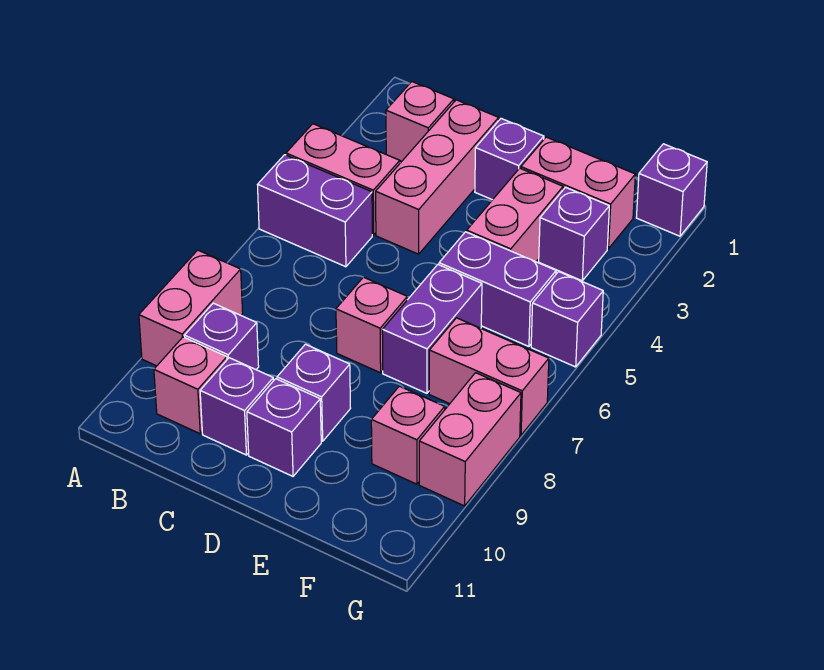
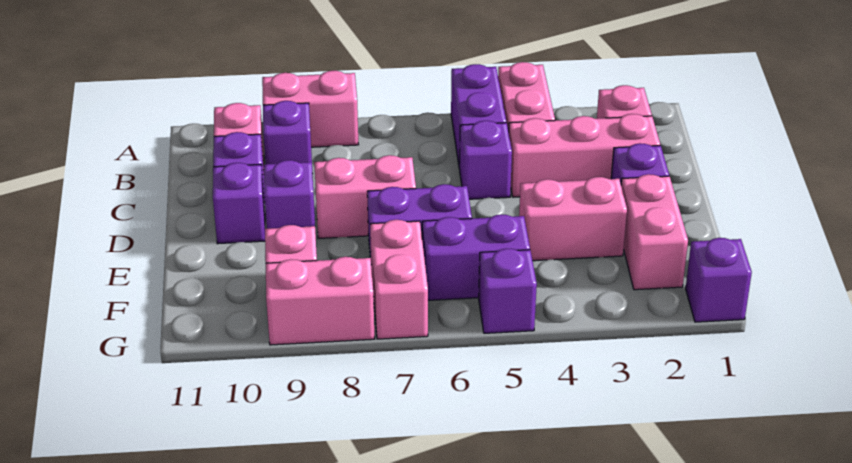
pink 1x1 brick [336,277,407,373] -> pink 1x2 brick [314,155,416,239]
purple 1x2 brick [439,232,556,346] -> purple 1x2 brick turned to [422,214,530,300]
purple 1x1 brick [539,187,609,281] -> purple 1x1 brick moved to [460,121,512,199]

